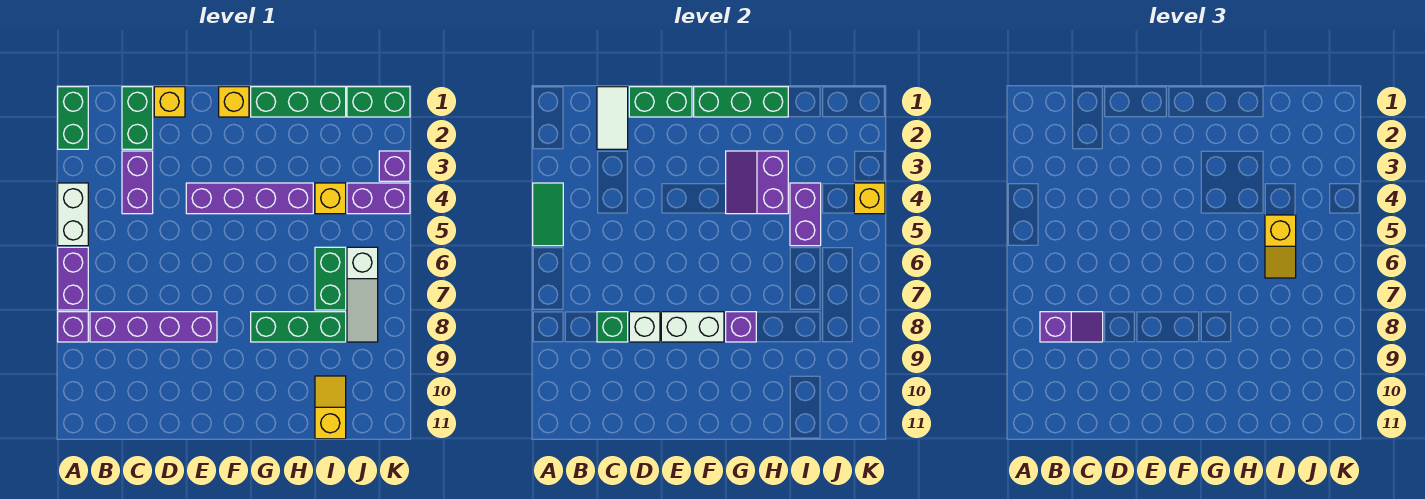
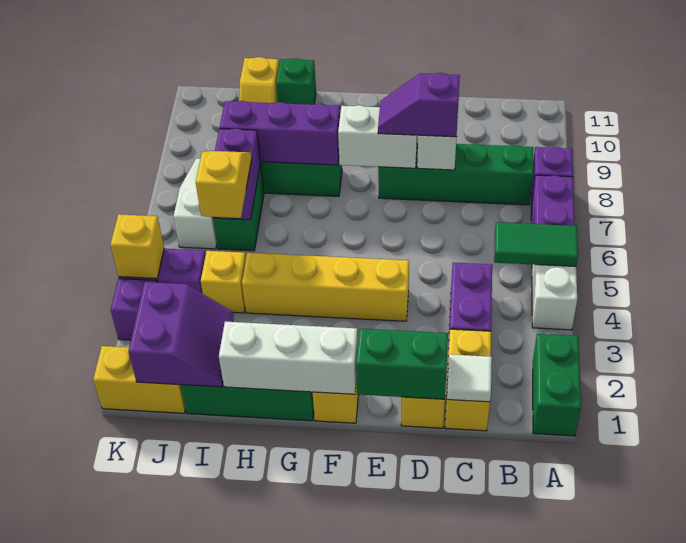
green 1x2 tile [533,183,563,246] -> green 1x2 tile turned to [494,222,578,267]
purple 1x4 brick [90,312,217,342] -> green 1x4 brick [378,142,533,205]
purple 1x2 slope [1040,312,1103,342] -> purple 1x2 slope moved to [378,73,460,137]
green 1x2 brick [122,87,153,149] -> yellow 1x2 brick [445,329,491,431]
white 1x2 tile [597,87,628,149] -> white 1x1 tile [447,354,492,402]
green 1x1 brick [597,312,628,342] -> green 1x1 brick moved to [276,58,316,105]
purple 1x4 brick [186,183,313,214] -> yellow 1x4 brick [242,253,409,321]
green 1x3 brick [694,87,788,117] -> white 1x3 brick [219,322,358,394]
purple 2x2 slope [726,151,788,214] -> purple 2x2 slope moved to [128,282,234,387]
purple 1x1 brick [726,312,756,342] -> purple 1x3 brick [220,101,340,165]
purple 1x2 brick [790,183,821,246] -> purple 1x2 brick moved to [213,129,260,220]
green 1x2 brick [347,87,410,117] -> yellow 1x2 brick [93,346,185,413]

